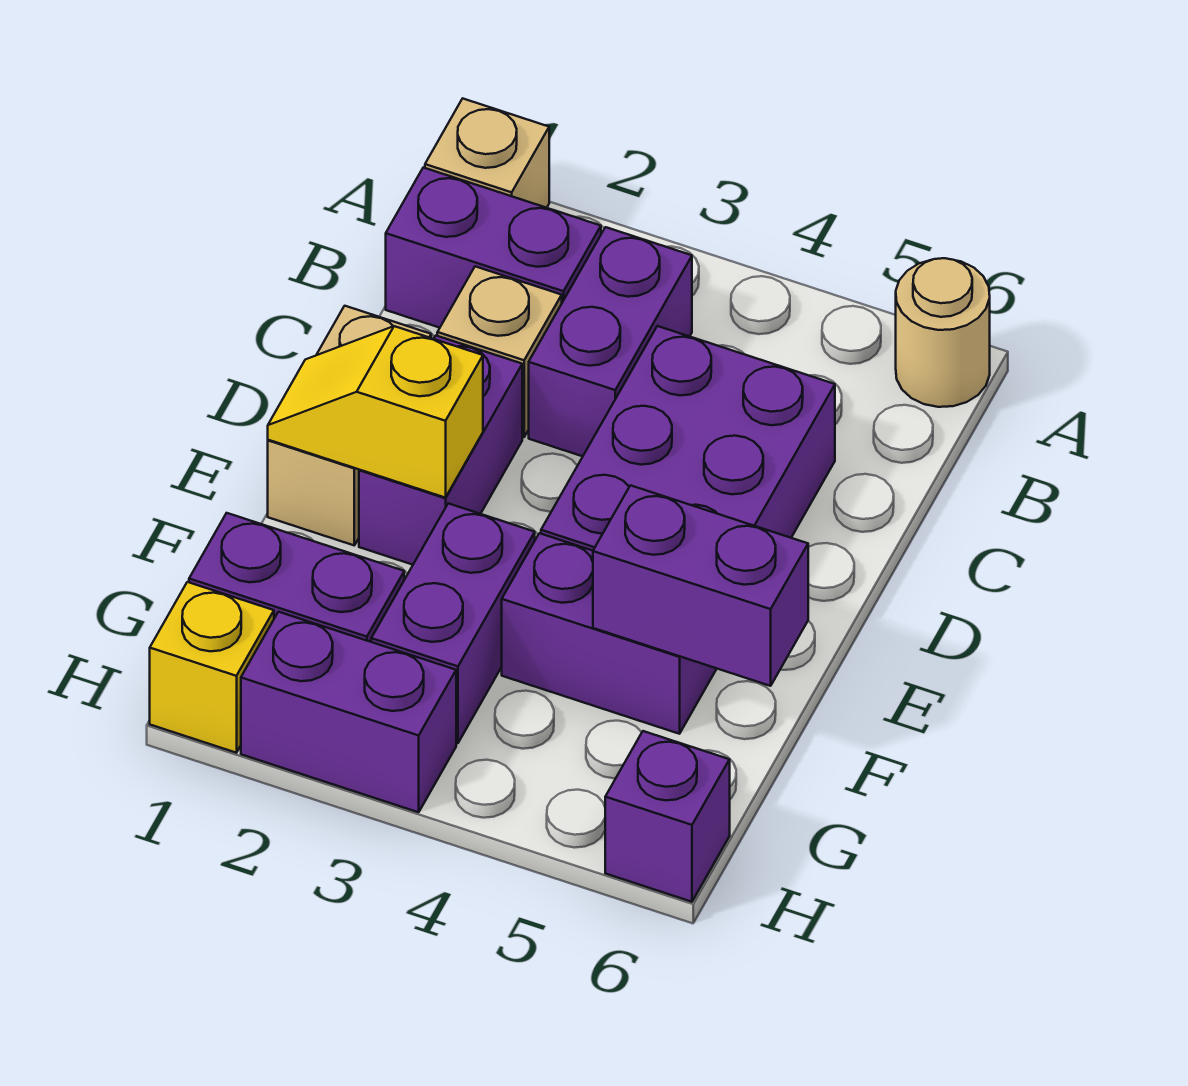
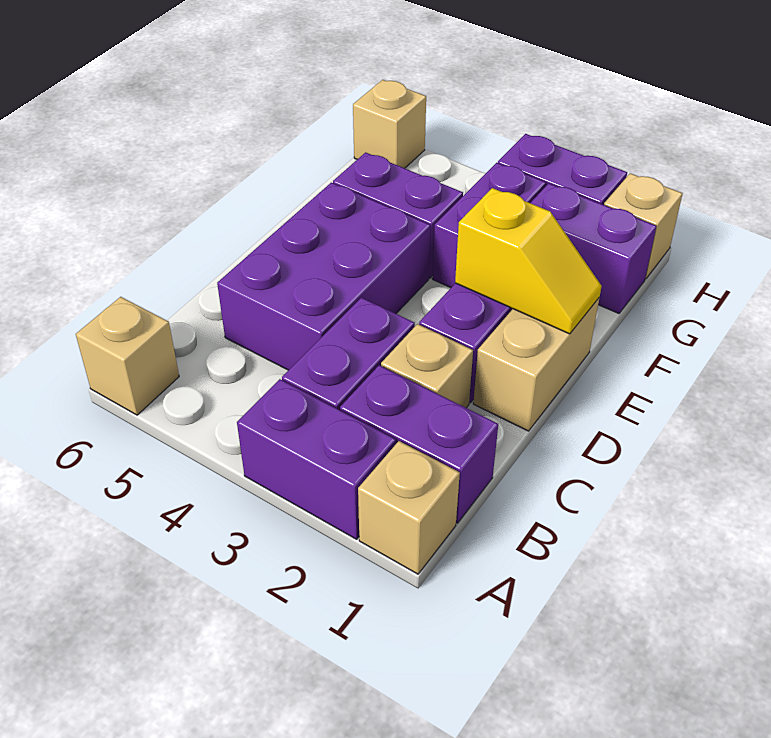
tan 1x1 round brick [896,258,990,407] -> tan 1x1 brick [76,297,179,415]
purple 1x2 brick [593,485,808,686] -> purple 1x2 brick moved to [237,379,396,539]
yellow 1x1 brick [150,582,274,753] -> tan 1x1 brick [604,173,683,279]
purple 1x1 brick [605,731,730,902] -> tan 1x1 brick [353,80,426,168]

